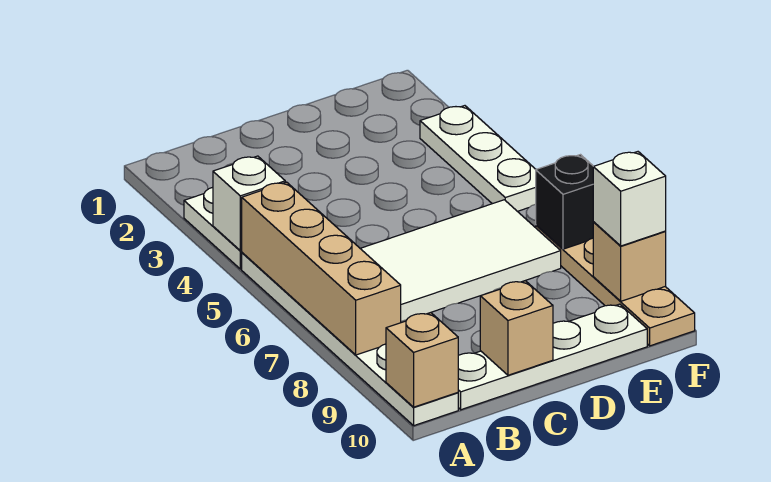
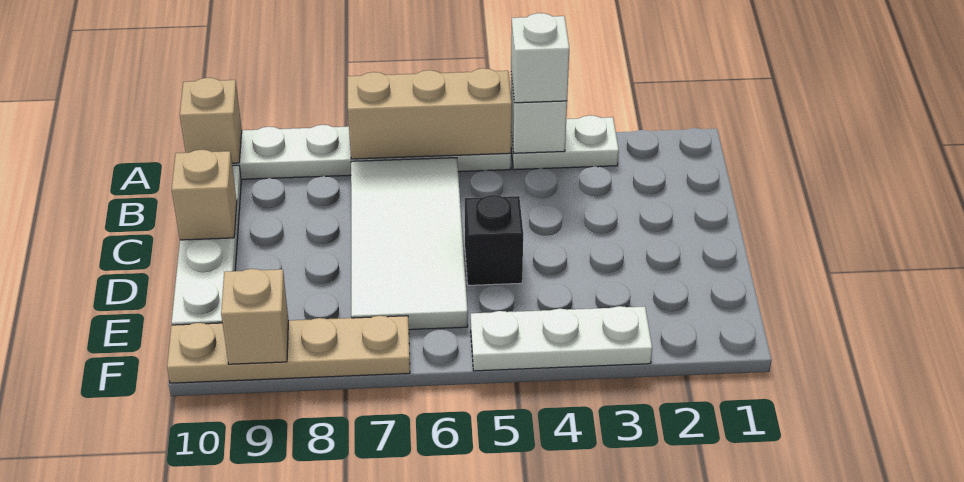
tan 1x4 brick [242,182,401,355] -> tan 1x3 brick [348,68,512,159]
black 1x1 brick [536,155,593,249] -> black 1x1 brick moved to [465,195,523,285]
white 1x1 brick [593,152,666,246] -> white 1x1 brick moved to [511,13,569,103]

